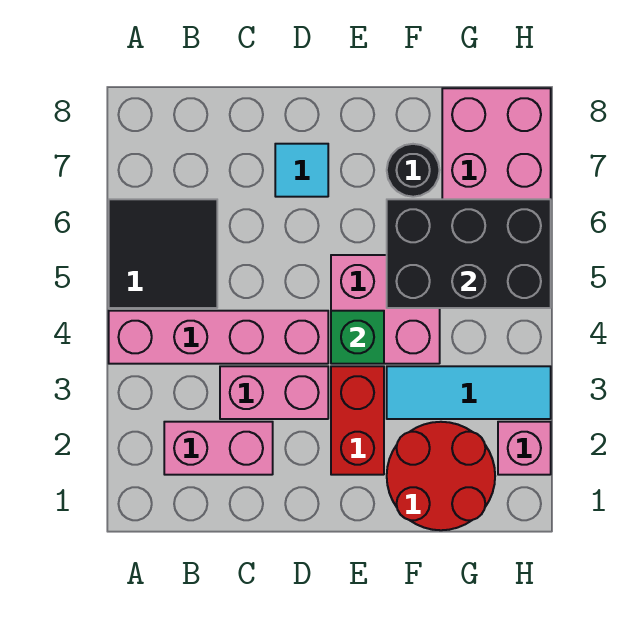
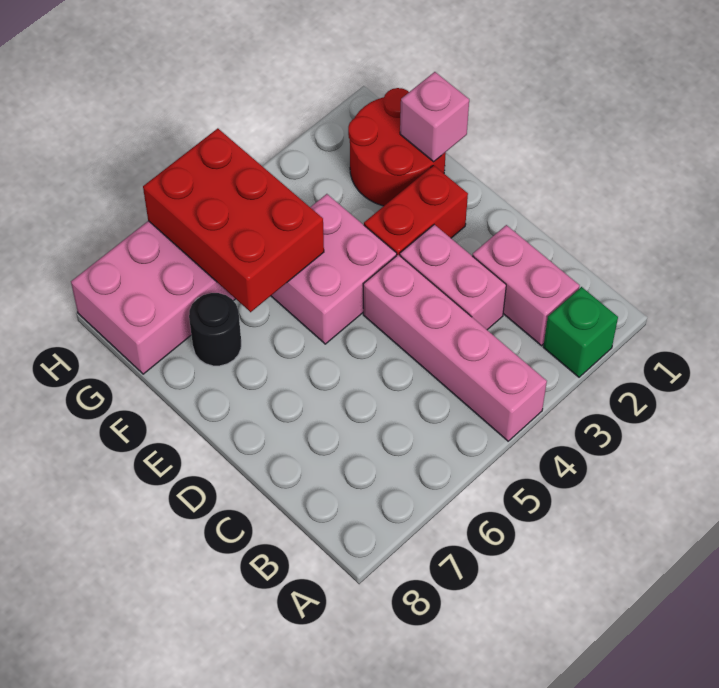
black 2x2 tile [109,199,217,308] -> none
cyan 1x1 tile [275,144,328,197] -> none
green 1x1 brick [331,311,384,364] -> green 1x1 brick moved to [543,287,618,377]
cyan 1x3 tile [387,366,551,419] -> none
black 2x3 brick [387,199,551,308] -> red 2x3 brick [143,128,324,312]
pink 1x1 brick [498,422,551,475] -> pink 1x1 brick moved to [400,72,469,162]

